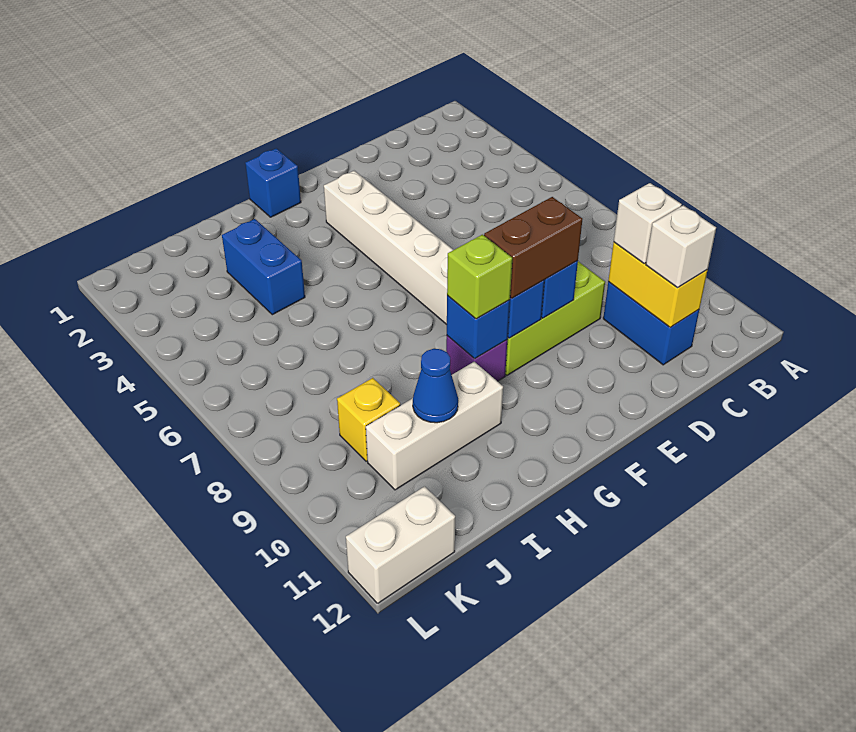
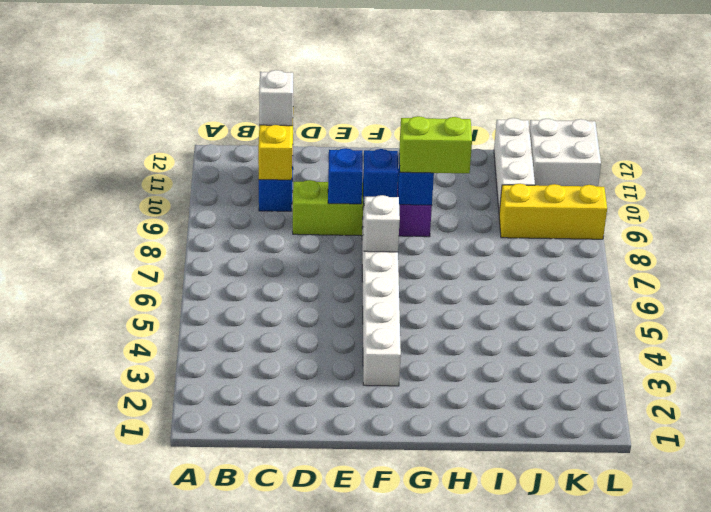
white 1x1 brick [614,183,682,263] -> white 1x1 brick moved to [363,195,400,252]
brown 1x2 brick [484,197,582,298] -> none
blue 1x1 brick [245,148,301,217] -> none
lime 1x1 brick [447,235,512,319] -> lime 1x2 brick [399,116,472,173]
white 1x3 brick [366,362,503,490] -> white 1x3 brick turned to [494,118,535,212]
blue 1x2 brick [222,219,305,315] -> none
blue 1x1 cone [413,349,458,423] -> none
yellow 1x1 brick [337,378,400,461] -> yellow 1x3 brick [499,184,607,239]
white 1x2 brick [346,486,455,603] -> white 2x2 brick [529,119,601,186]

